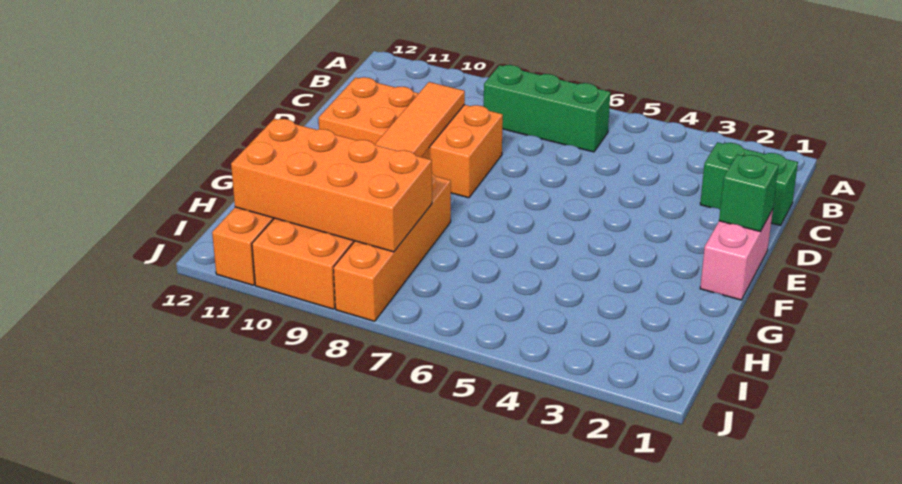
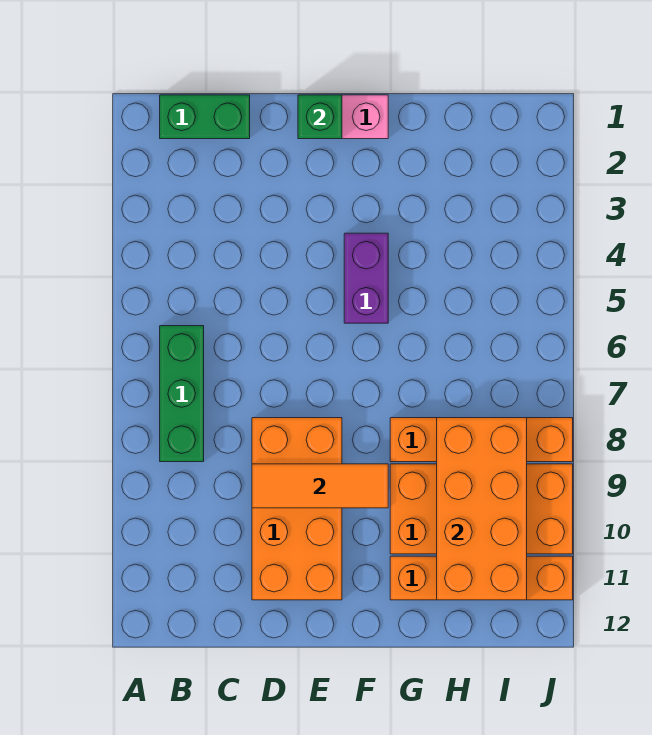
green 1x2 brick [700,142,798,225] -> green 1x2 brick turned to [160,95,250,139]
none -> purple 1x2 brick [344,233,388,323]

